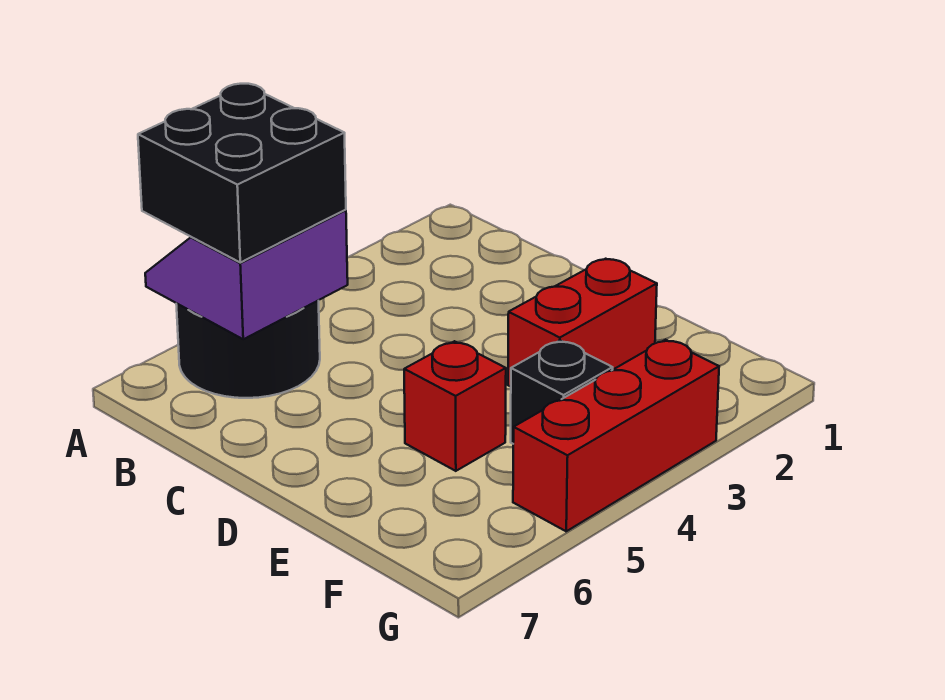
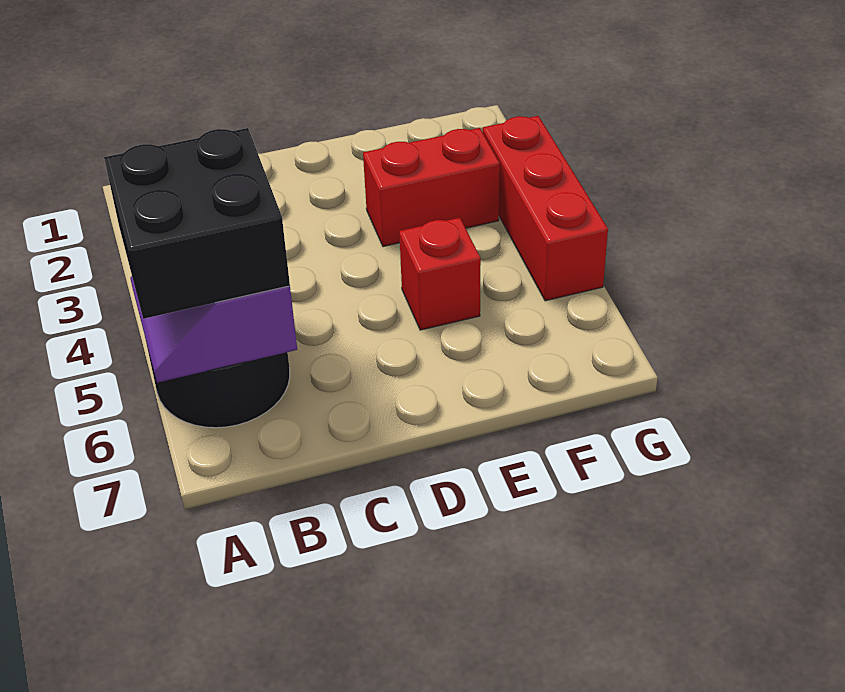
red 1x2 brick [508,259,657,387] -> red 1x2 brick turned to [363,128,500,247]
black 1x1 brick [511,341,613,444] -> none

